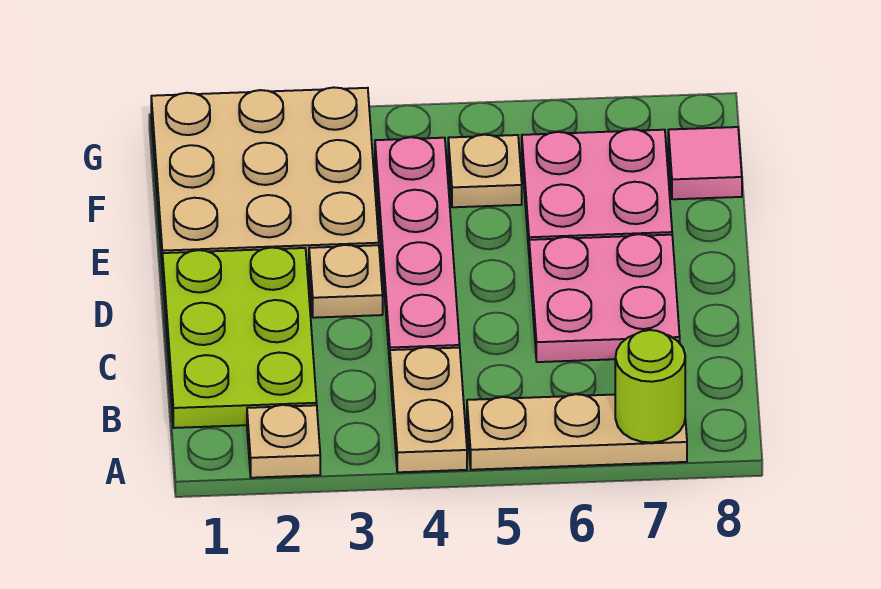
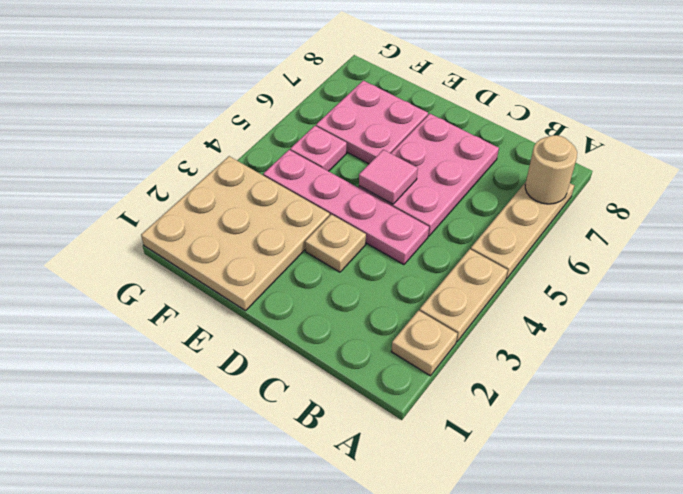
tan 1x2 plate [390,347,467,472] -> tan 1x2 plate turned to [420,249,508,342]
lime 1x1 round brick [615,330,685,443] -> tan 1x1 round brick [525,135,577,204]
lime 2x3 plate [162,248,317,428] -> none
pink 2x2 plate [529,234,680,362] -> pink 2x3 plate [359,114,499,236]
tan 1x1 plate [448,135,522,207] -> pink 1x1 plate [290,126,347,171]
pink 1x1 tile [668,127,742,199] -> pink 1x1 tile moved to [359,150,418,204]

